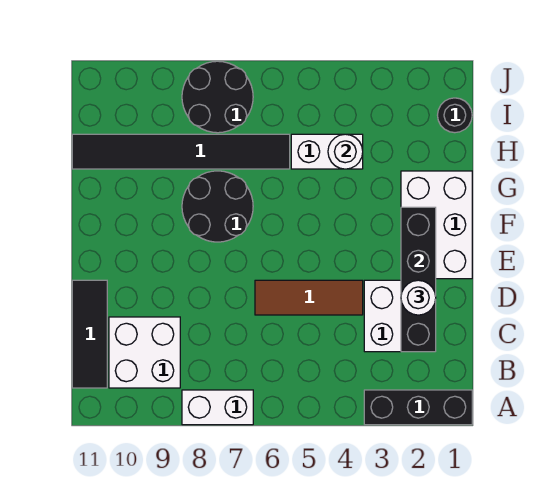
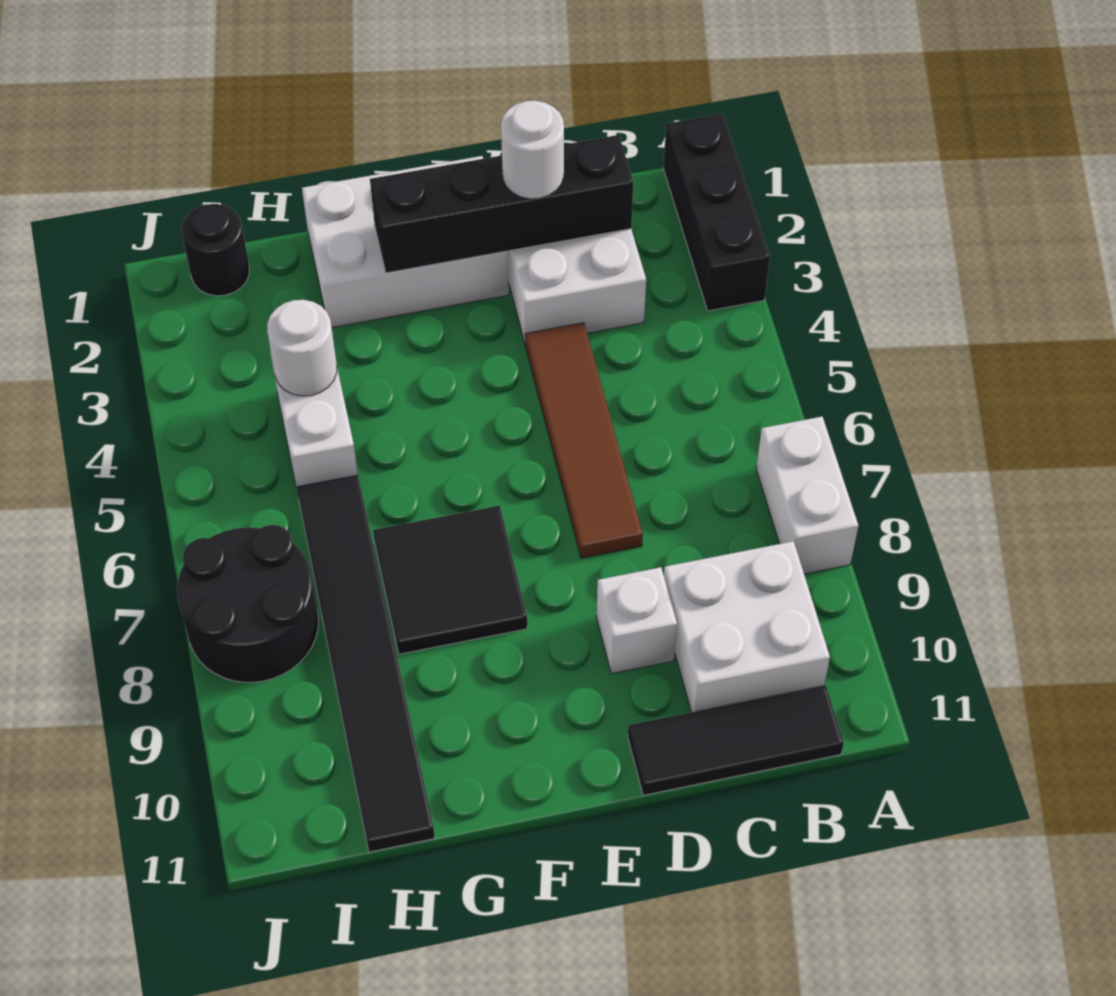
brown 1x3 tile [255,280,363,315] -> brown 1x4 tile [525,323,643,558]
none -> white 1x1 brick [597,567,677,674]
black 2x2 round brick [182,171,253,242] -> black 2x2 tile [373,506,527,654]

